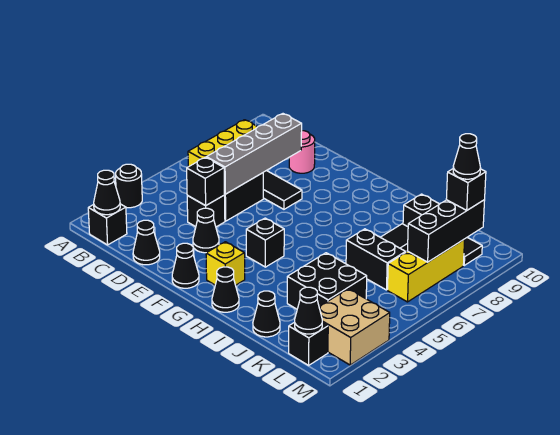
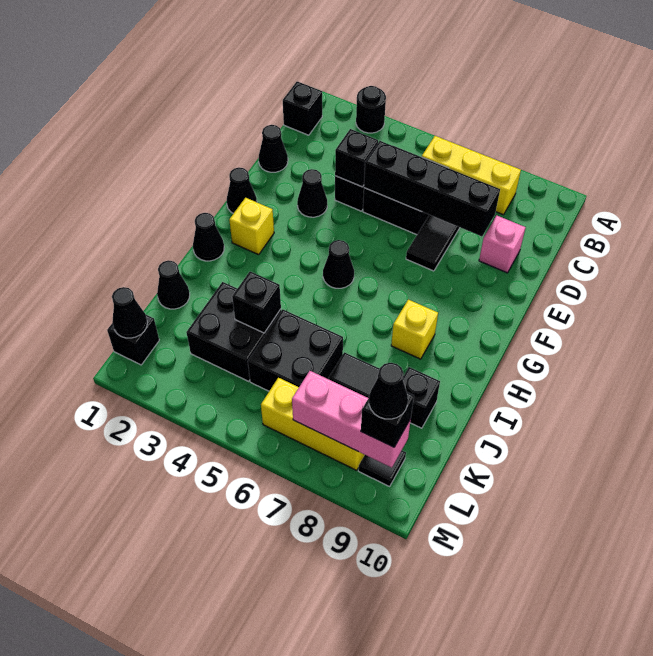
black 1x1 cone [94,170,120,215] -> black 1x1 cone moved to [323,240,354,288]
grey 1x4 brick [206,114,302,194] -> black 1x4 brick [364,141,500,236]
pink 1x1 round brick [289,131,315,173] -> pink 1x1 brick [479,216,526,273]
black 1x1 brick [246,218,284,267] -> black 1x1 brick moved to [232,272,281,333]
none -> yellow 1x1 brick [391,300,438,359]
black 1x2 brick [346,229,406,290] -> black 2x2 brick [248,309,343,391]
tan 2x2 brick [319,289,390,365] -> none
black 1x3 brick [408,200,485,262] -> pink 1x3 brick [292,371,411,468]

